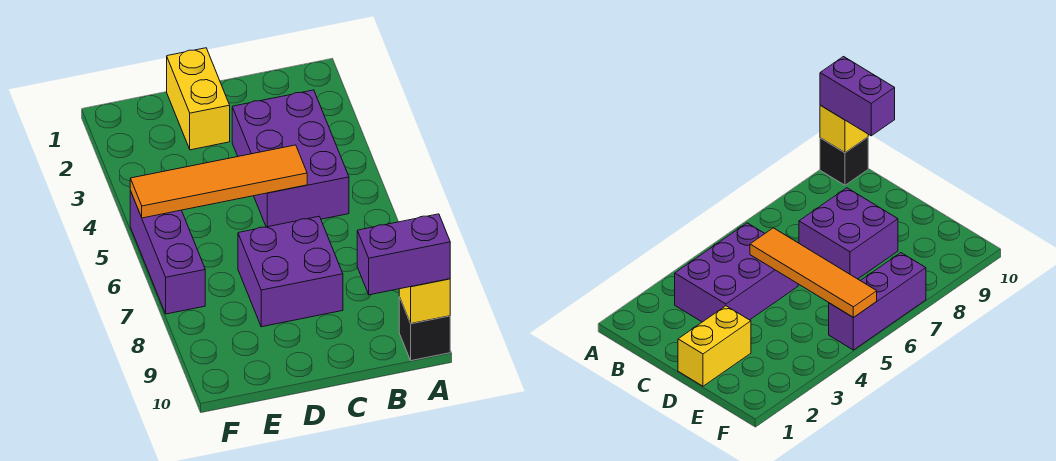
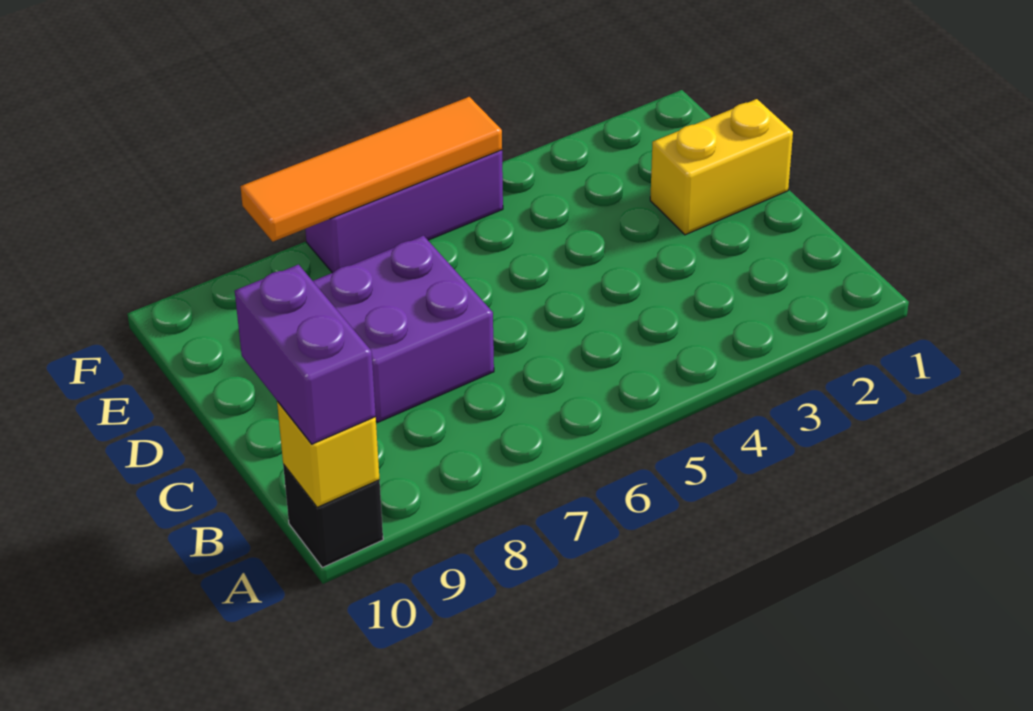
purple 2x3 brick [232,90,349,227] -> none
orange 1x4 tile [130,145,307,218] -> orange 1x4 tile turned to [240,97,502,242]

